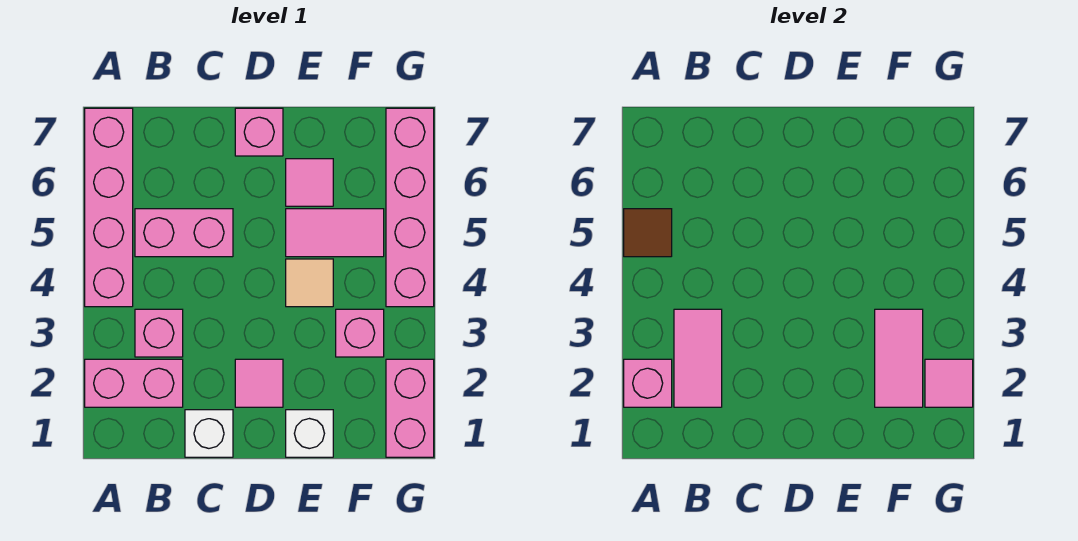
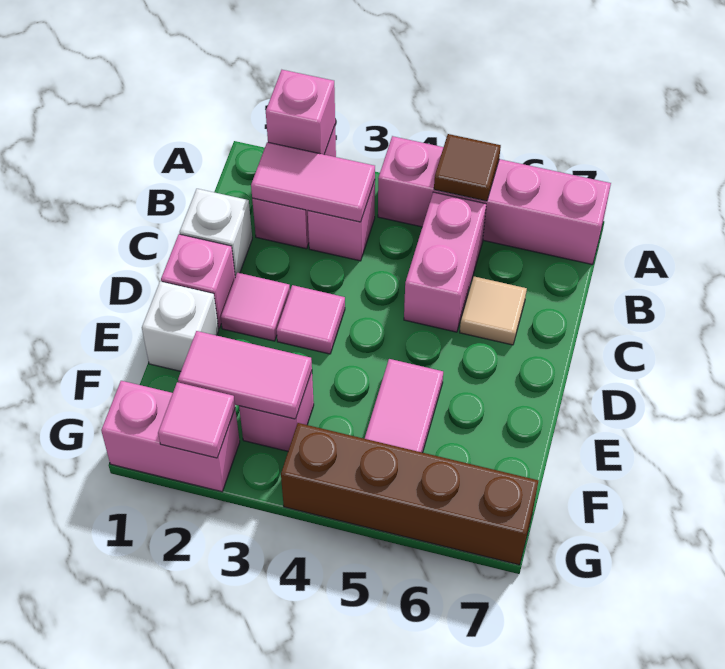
pink 1x1 brick [235,108,283,156] -> pink 1x1 brick moved to [161,234,235,328]
tan 1x1 tile [286,259,333,307] -> tan 1x1 tile moved to [460,277,527,345]
pink 1x1 tile [286,159,333,206] -> pink 1x1 tile moved to [277,285,345,354]
pink 1x4 brick [386,108,434,307] -> brown 1x4 brick [281,423,538,565]

